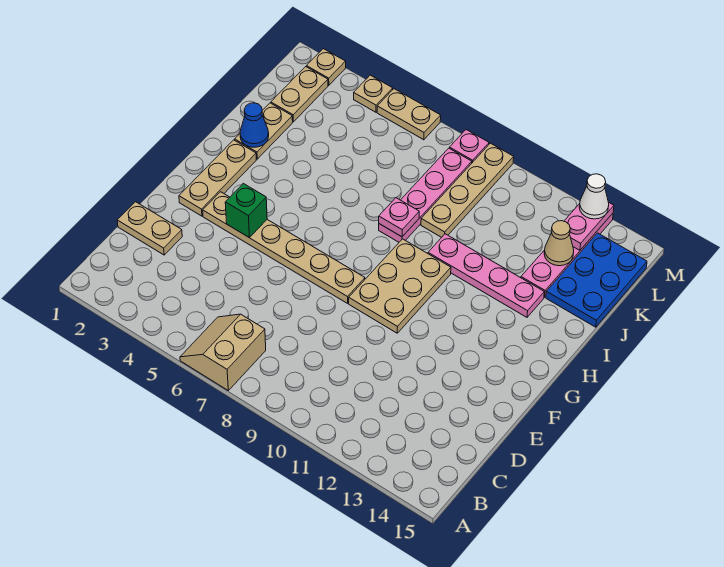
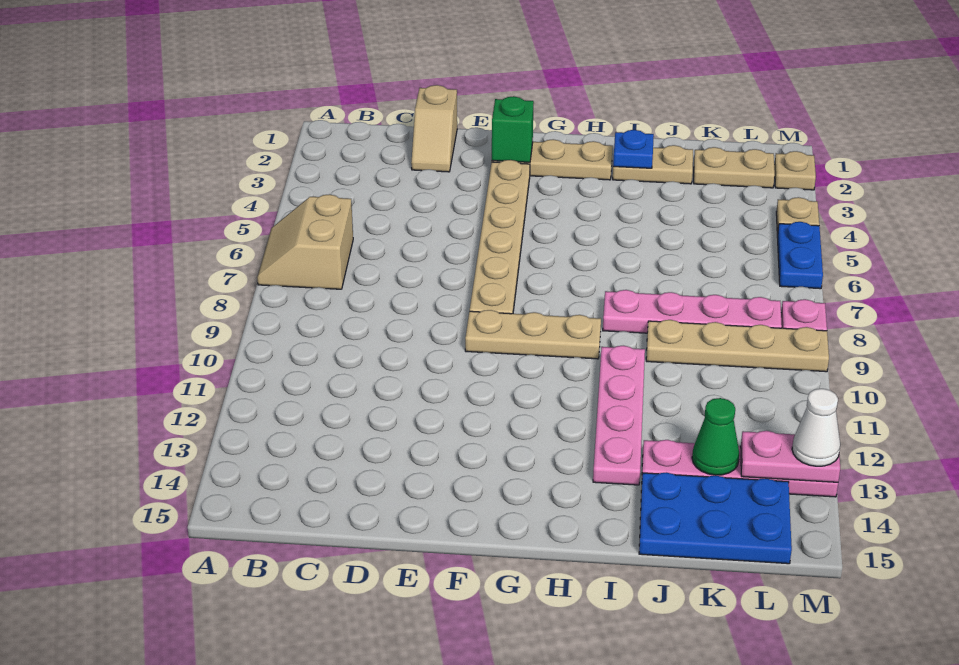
tan 2x2 slope [180,314,266,390] -> tan 2x2 slope turned to [257,194,353,289]
tan 1x2 plate [117,202,182,255] -> tan 1x2 slope [411,85,457,172]
green 1x1 brick [225,183,267,238] -> green 1x1 brick moved to [492,96,534,162]
tan 2x3 plate [349,239,451,333] -> tan 1x3 plate [465,310,601,359]
blue 1x1 cone [240,103,269,147] -> blue 1x1 plate [613,130,654,168]
pink 1x1 plate [379,198,419,237] -> none
tan 1x1 cone [544,221,574,266] -> green 1x1 cone [692,398,739,475]
tan 1x2 plate [377,89,441,140] -> blue 1x2 plate [777,222,823,289]

